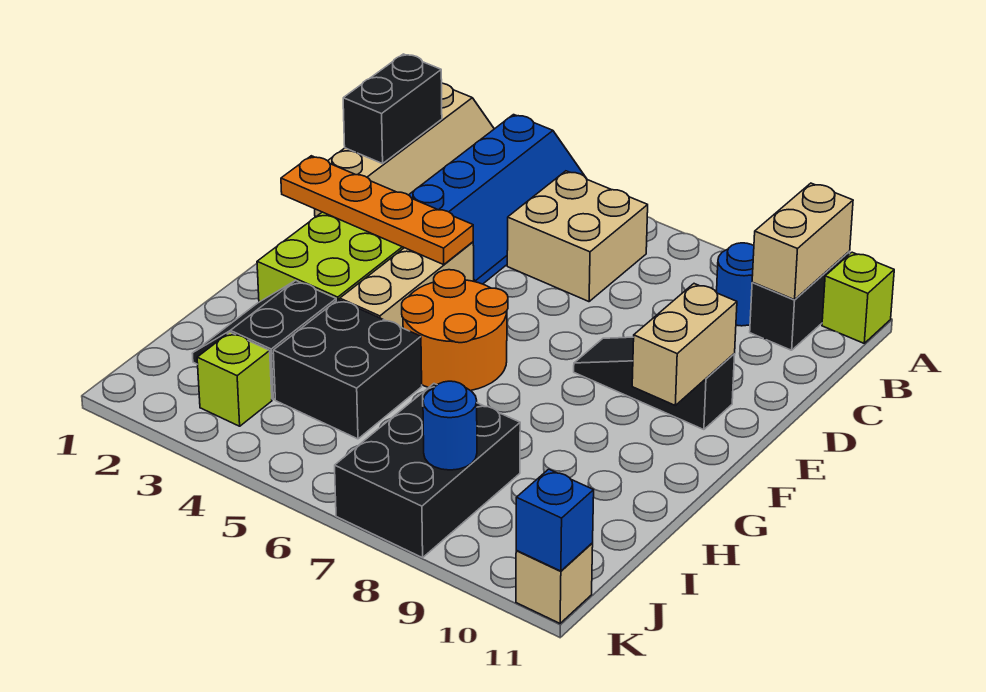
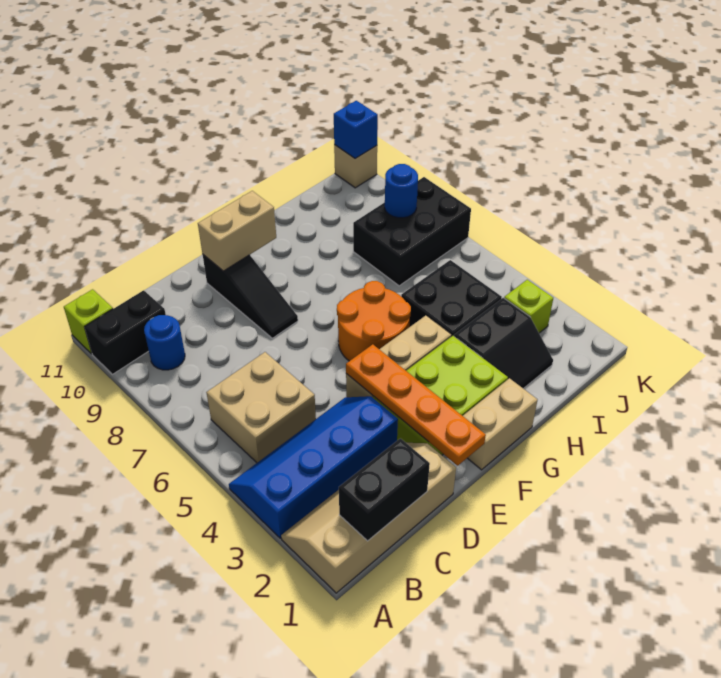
tan 1x2 brick [752,183,853,300] -> tan 1x2 brick moved to [463,378,538,470]

